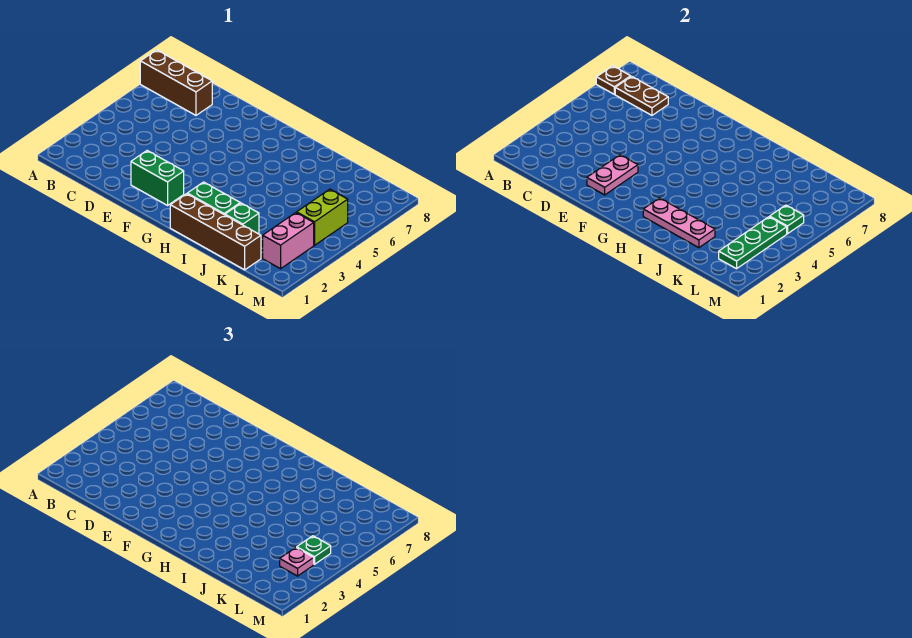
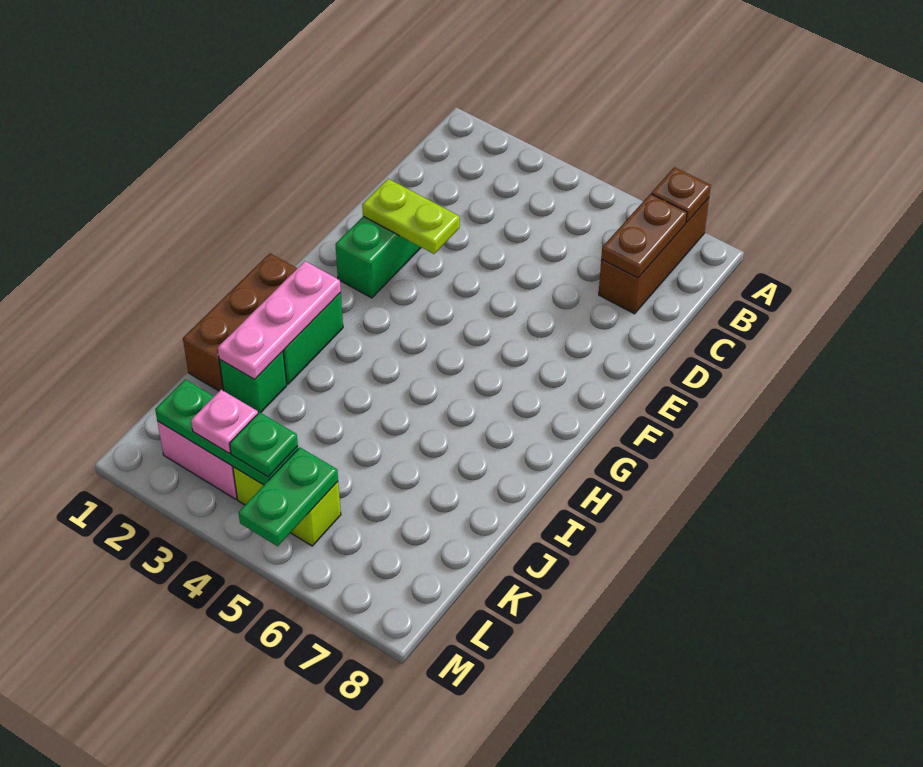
pink 1x2 plate [587,155,638,195] -> lime 1x2 plate [362,179,460,254]
brown 1x4 brick [170,194,261,270] -> brown 1x3 brick [183,253,297,391]
green 1x1 plate [770,205,804,234] -> green 1x2 plate [238,447,338,546]

